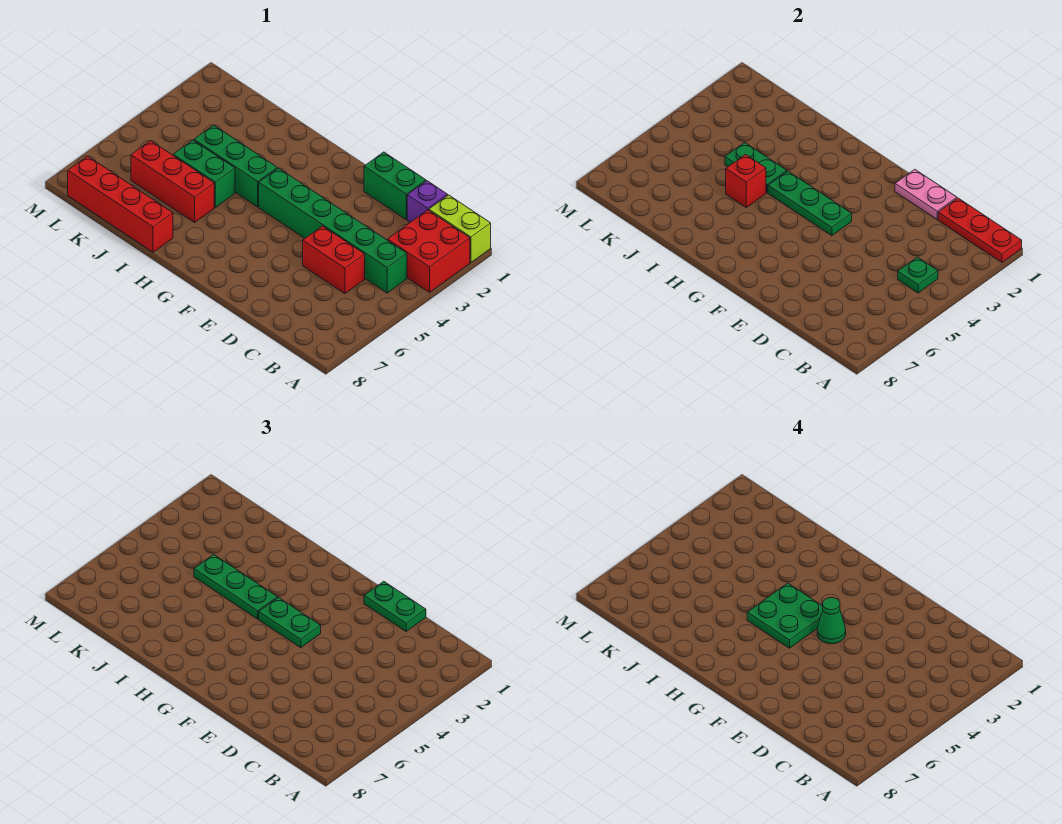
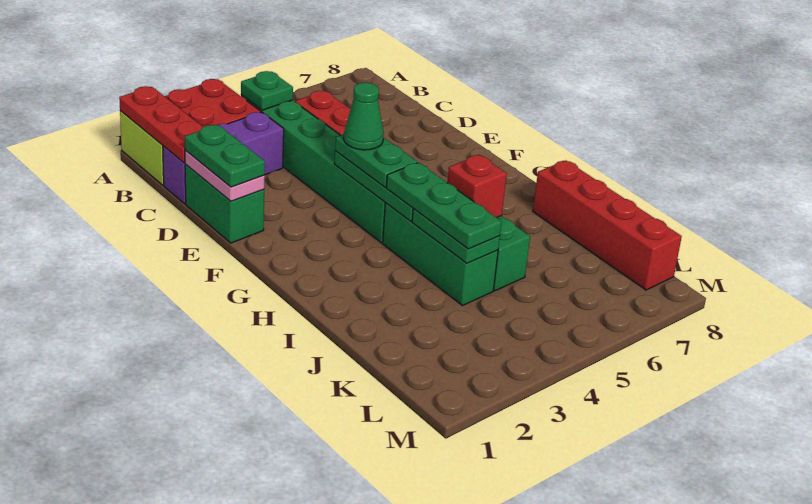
purple 1x1 brick [407,181,448,222] -> purple 1x3 brick [163,112,284,204]
green 2x2 plate [747,583,823,648] -> none
red 1x3 brick [131,141,214,222] -> none

